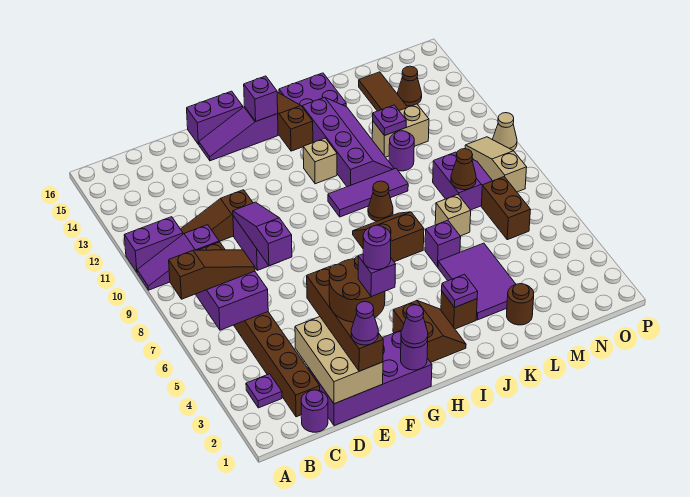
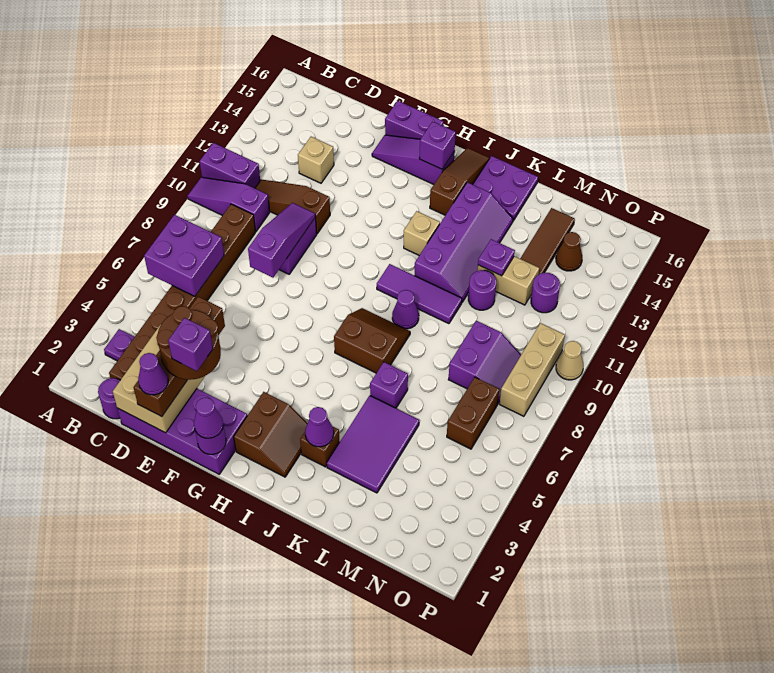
brown 1x3 slope [169,250,255,299] -> none
purple 1x1 round brick [363,225,391,270] -> purple 1x1 round brick moved to [531,273,560,313]
purple 1x1 plate [442,274,478,308] -> purple 1x1 cone [305,407,334,447]
brown 1x1 cone [368,181,393,221] -> purple 1x1 cone [392,290,419,329]
brown 1x1 round brick [507,284,534,325] -> none
tan 1x1 brick [435,195,471,236] -> tan 1x1 brick moved to [298,137,334,183]
brown 1x1 cone [451,149,476,190] -> none
tan 1x3 slope [465,137,527,192] -> tan 1x3 brick [500,323,565,416]

